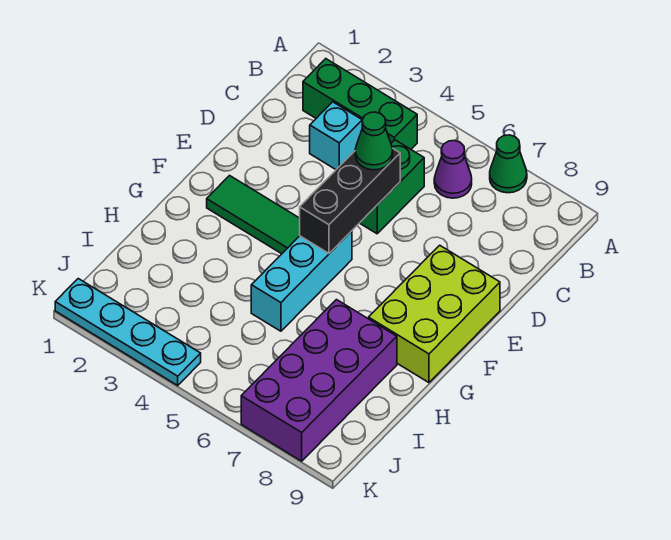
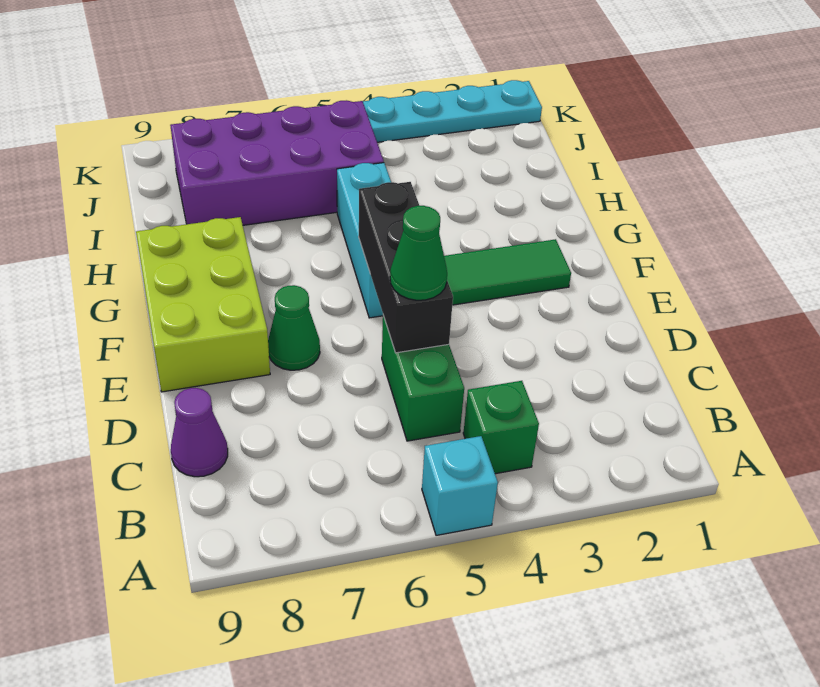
green 1x1 cone [490,135,527,193] -> green 1x1 cone moved to [268,285,320,370]
green 1x3 brick [303,59,417,149] -> green 1x1 brick [463,381,539,474]
purple 1x1 cone [434,141,472,198] -> purple 1x1 cone moved to [171,388,228,477]
cyan 1x1 brick [310,102,362,169] -> cyan 1x1 brick moved to [422,436,498,535]
purple 2x4 brick [241,300,397,461] -> purple 2x4 brick turned to [170,100,384,225]

